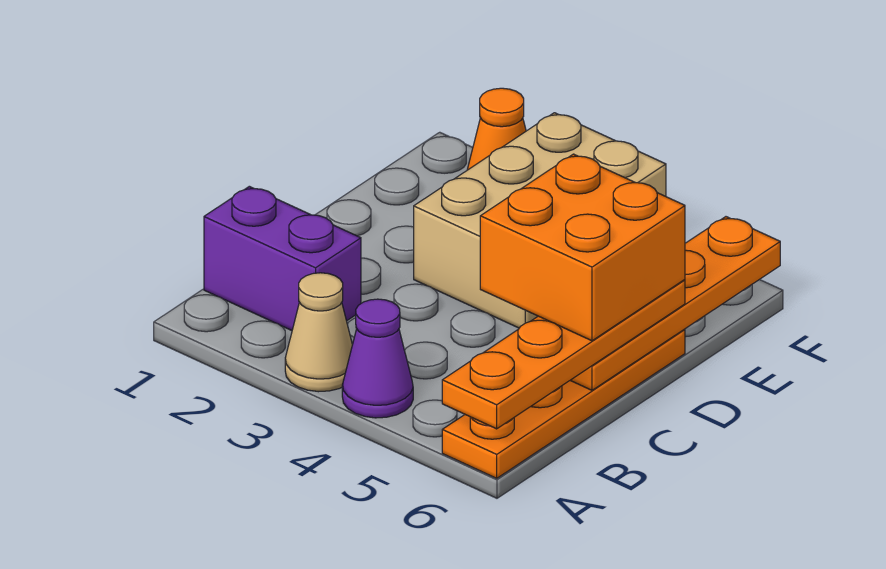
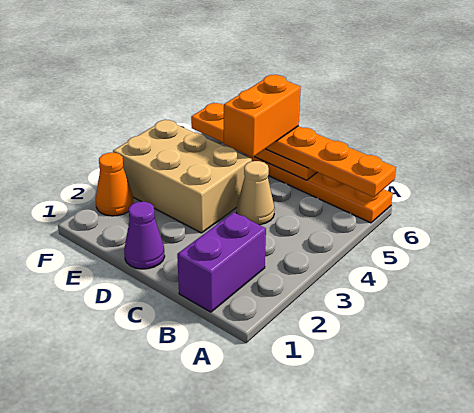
tan 1x1 cone [285,273,352,392] -> tan 1x1 cone moved to [237,161,275,225]
purple 1x1 cone [342,299,413,418] -> purple 1x1 cone moved to [124,202,165,269]
orange 2x2 brick [480,154,685,341] -> orange 1x2 brick [224,75,301,157]

